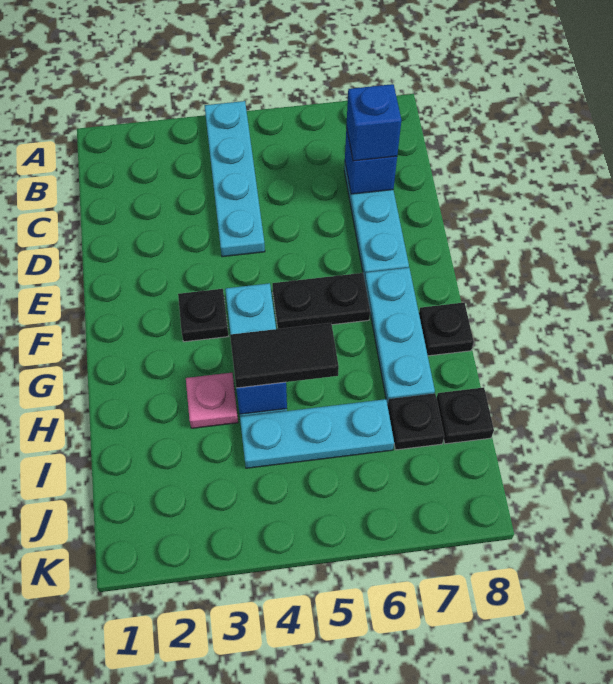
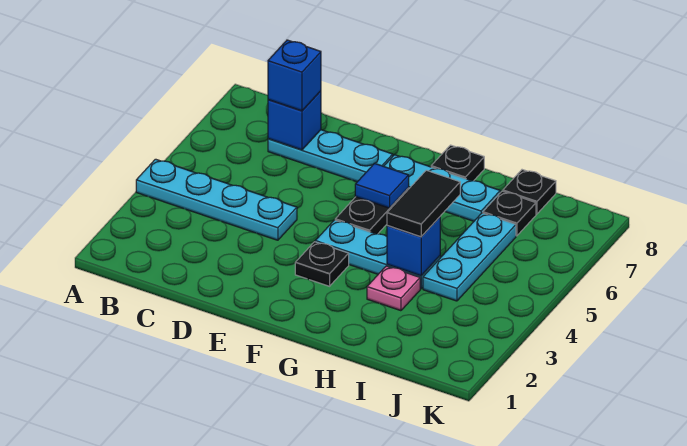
none -> blue 1x1 tile [355,163,409,208]

